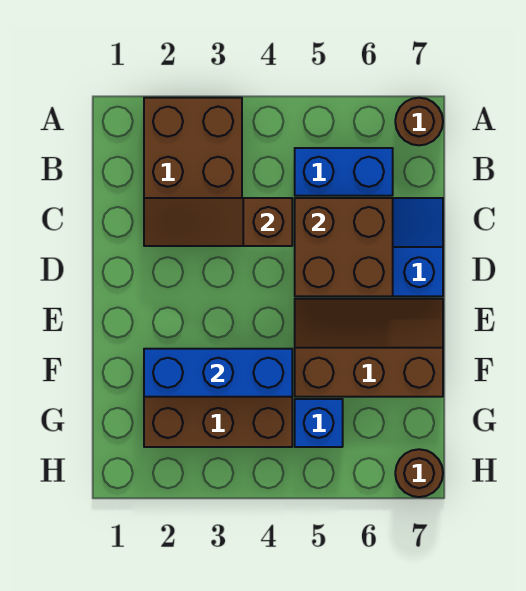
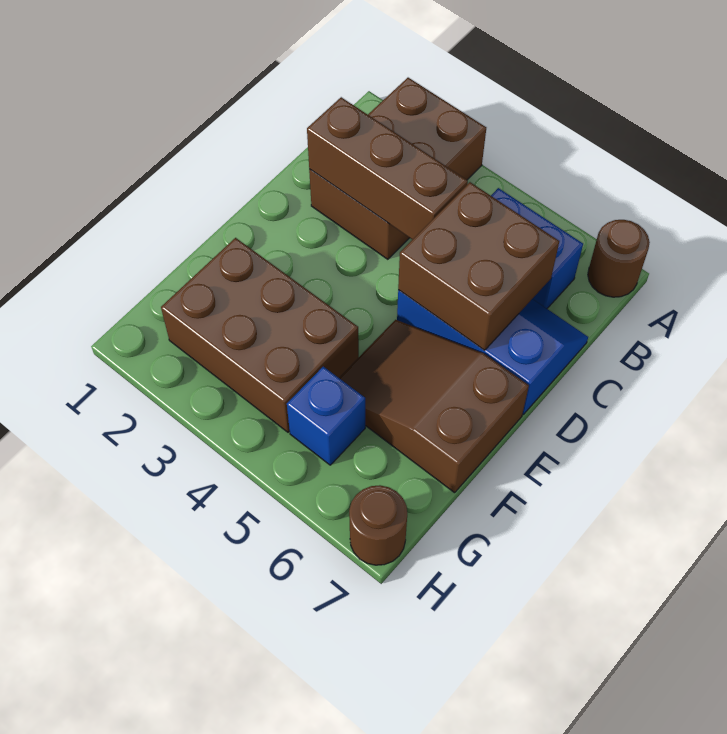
brown 1x3 slope [144,198,292,246] -> brown 1x3 brick [307,97,468,240]
brown 2x3 slope [295,299,443,397] -> brown 2x3 slope turned to [339,320,529,493]
blue 1x3 brick [144,349,292,397] -> none

